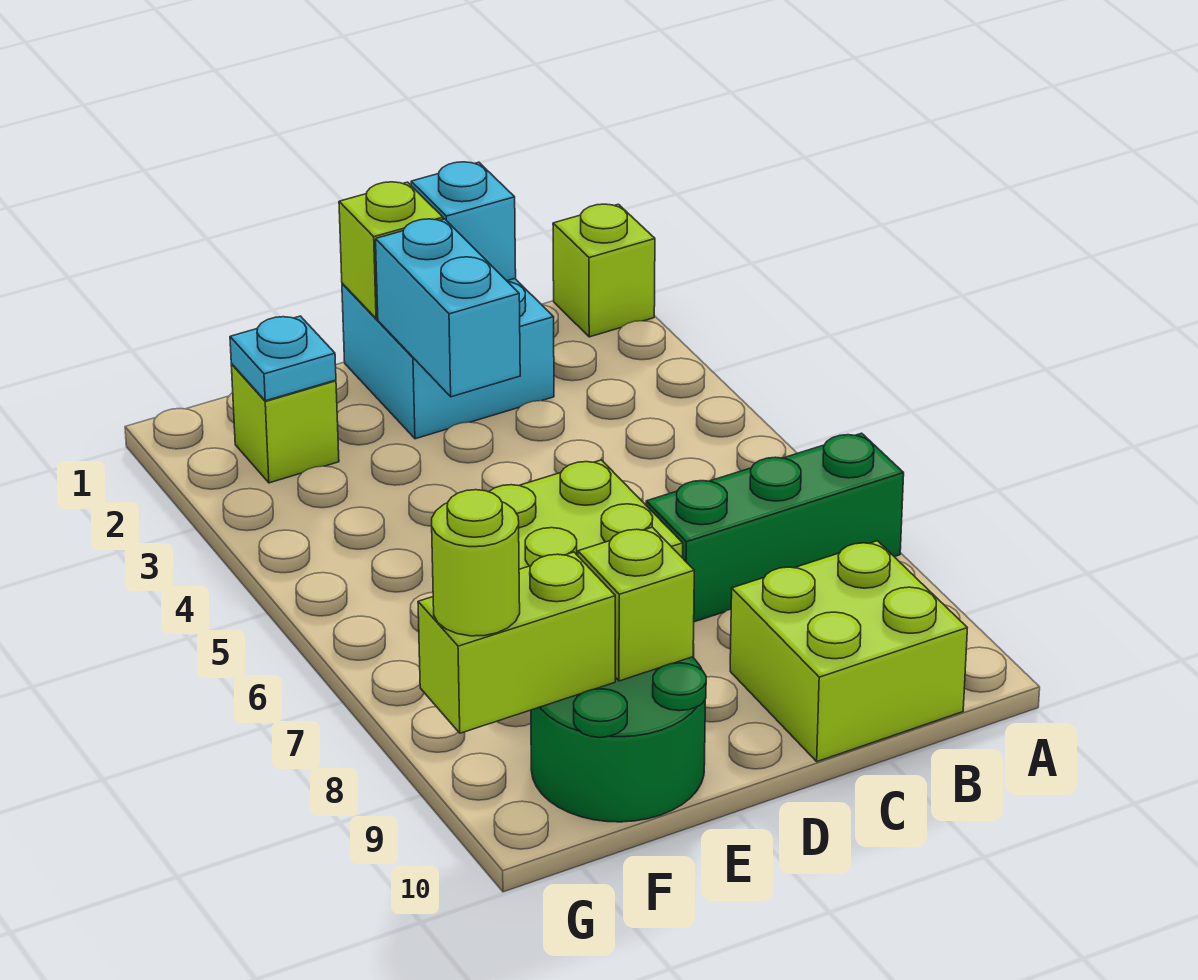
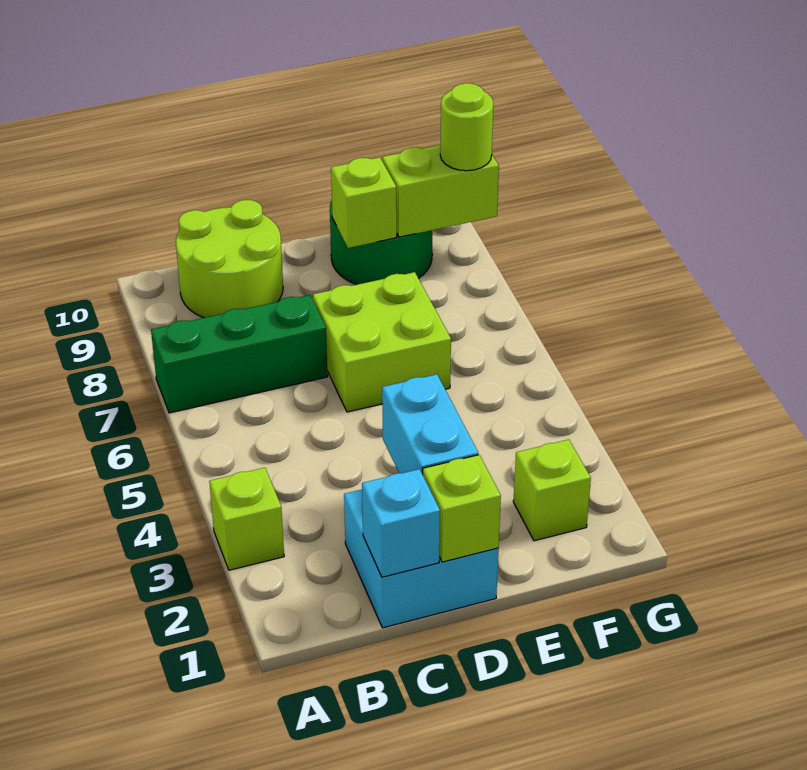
lime 1x1 brick [553,204,655,337] -> lime 1x1 brick moved to [209,468,284,570]
lime 2x2 brick [730,541,967,762] -> lime 2x2 round brick [176,200,283,318]
cyan 1x1 plate [230,316,336,401] -> none

